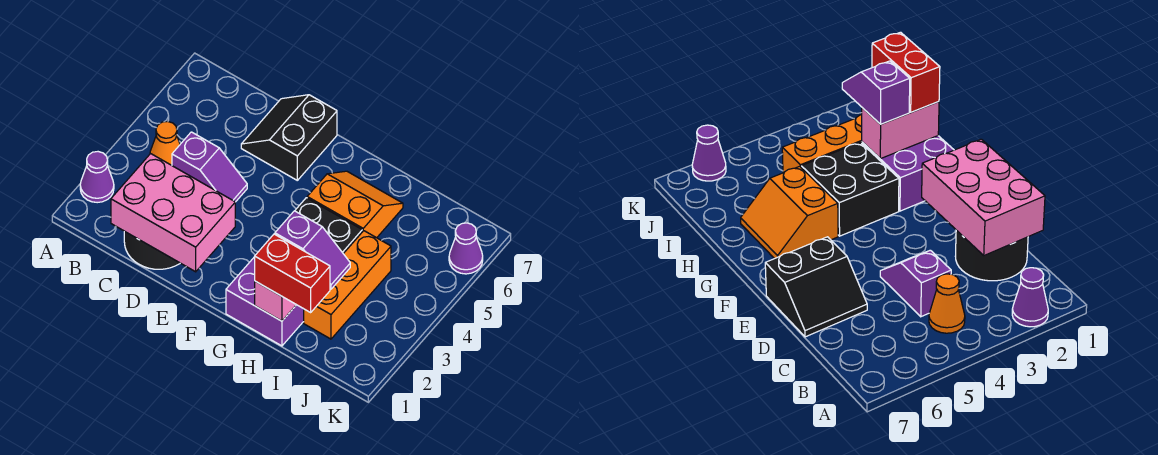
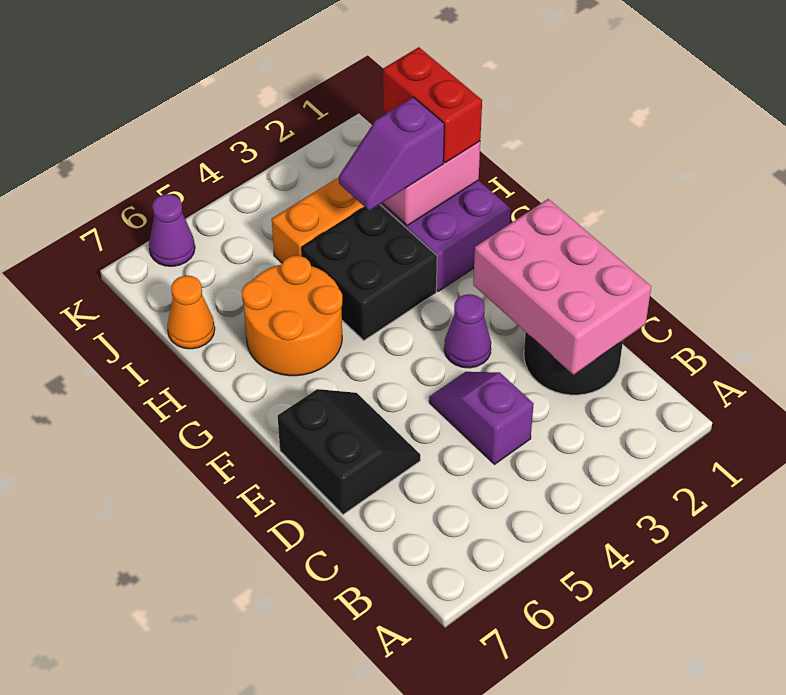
purple 1x1 cone [80,152,114,203] -> purple 1x1 cone moved to [444,294,491,368]
orange 1x1 cone [150,121,180,165] -> orange 1x1 cone moved to [167,276,215,349]
black 2x2 slope [241,95,337,180] -> black 2x2 slope turned to [278,389,420,514]
orange 2x2 slope [307,171,403,238] -> orange 2x2 round brick [242,256,343,376]
purple 1x2 slope [275,211,350,289] -> purple 1x2 slope turned to [339,97,444,211]

